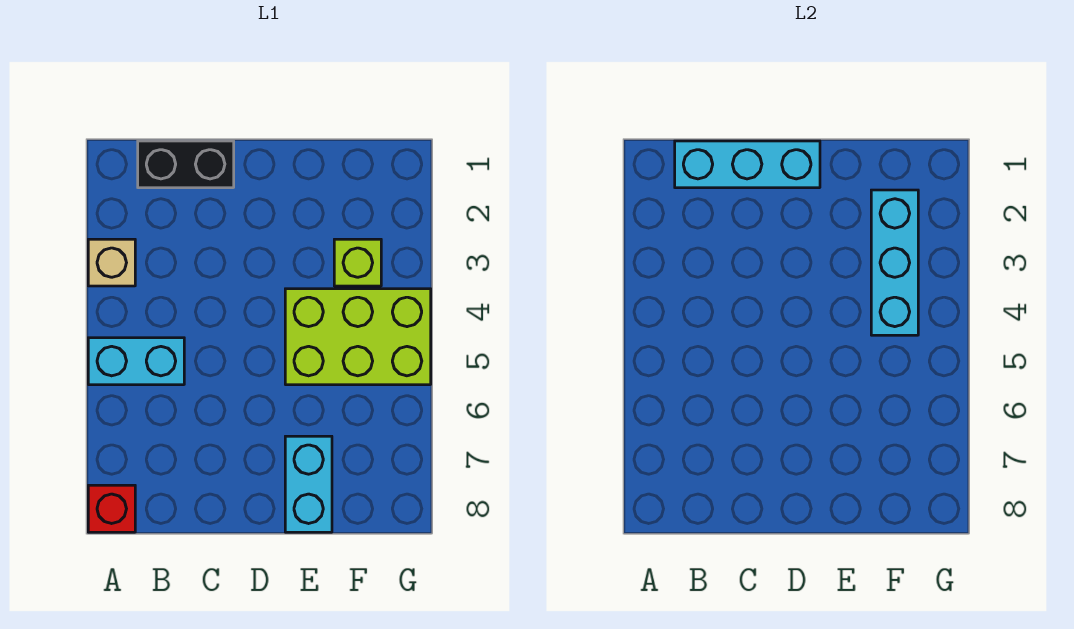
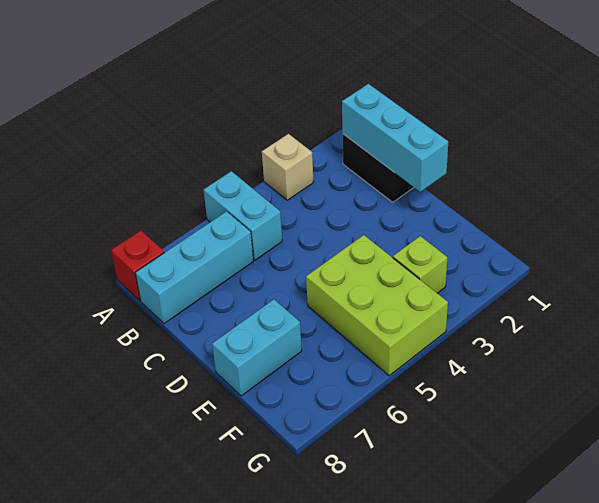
cyan 1x3 brick [871,190,918,335] -> cyan 1x3 brick moved to [135,211,253,324]

